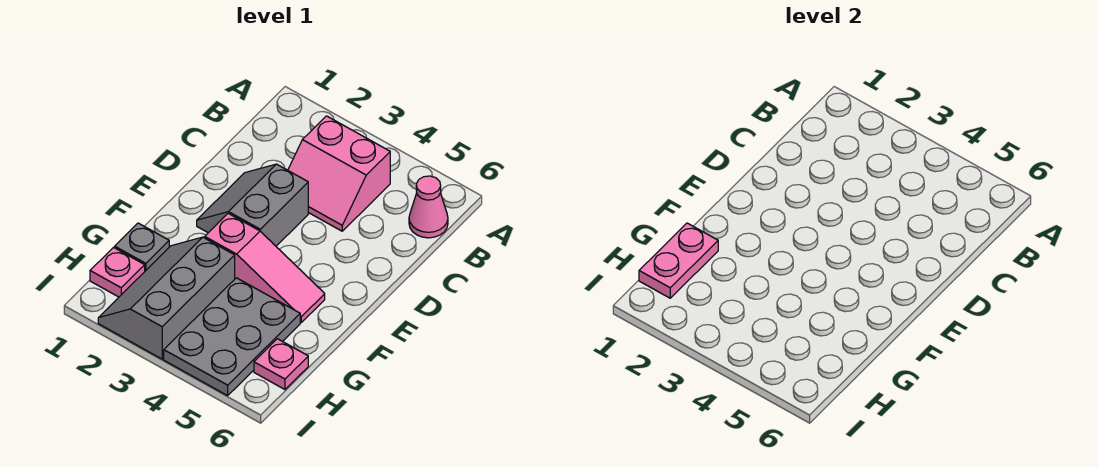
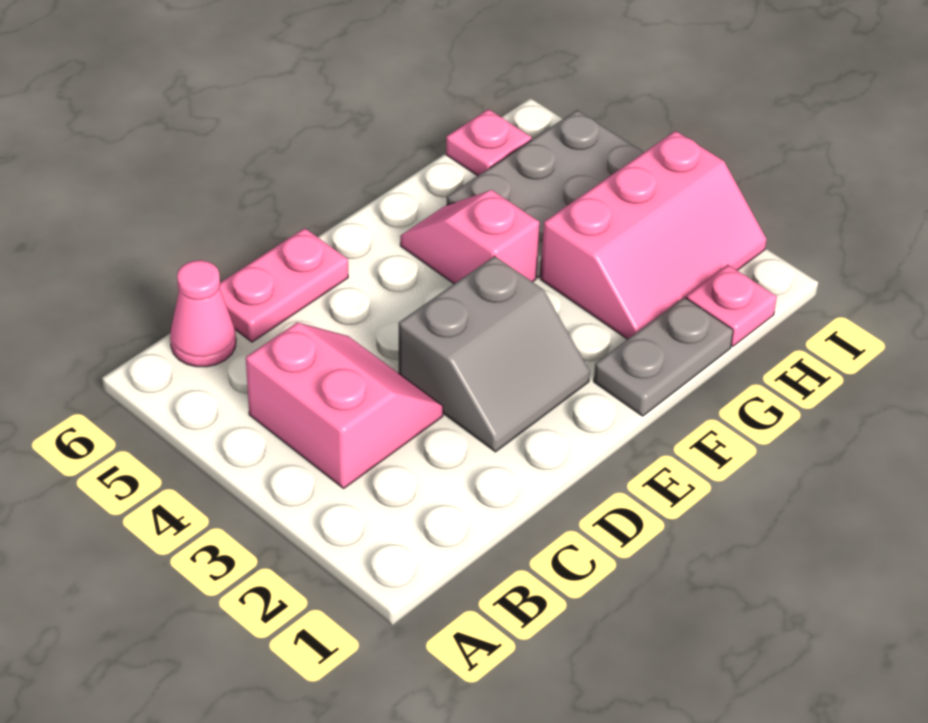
pink 1x3 slope [205,213,325,322] -> pink 1x2 slope [400,190,539,284]
grey 1x1 plate [115,223,169,271] -> grey 1x2 plate [594,297,733,416]
pink 1x2 plate [639,223,718,298] -> pink 1x2 plate moved to [220,228,348,342]
grey 2x3 slope [98,237,235,359] -> pink 2x3 slope [540,131,767,339]

